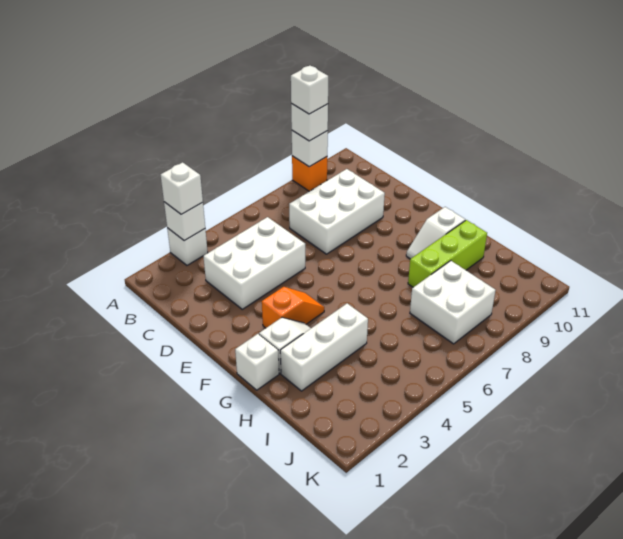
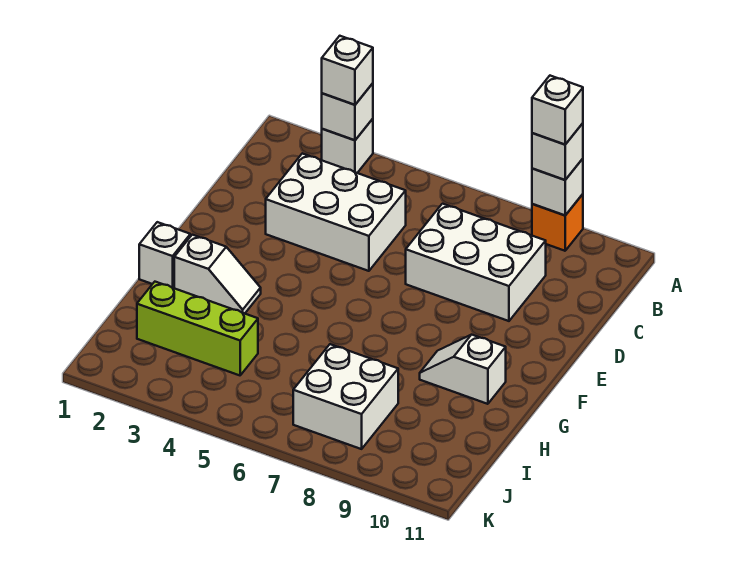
orange 1x2 slope [262,287,324,328] -> none
white 1x3 brick [280,303,368,391] -> none
lime 1x3 brick [408,220,487,287] -> lime 1x3 brick moved to [137,282,258,375]

